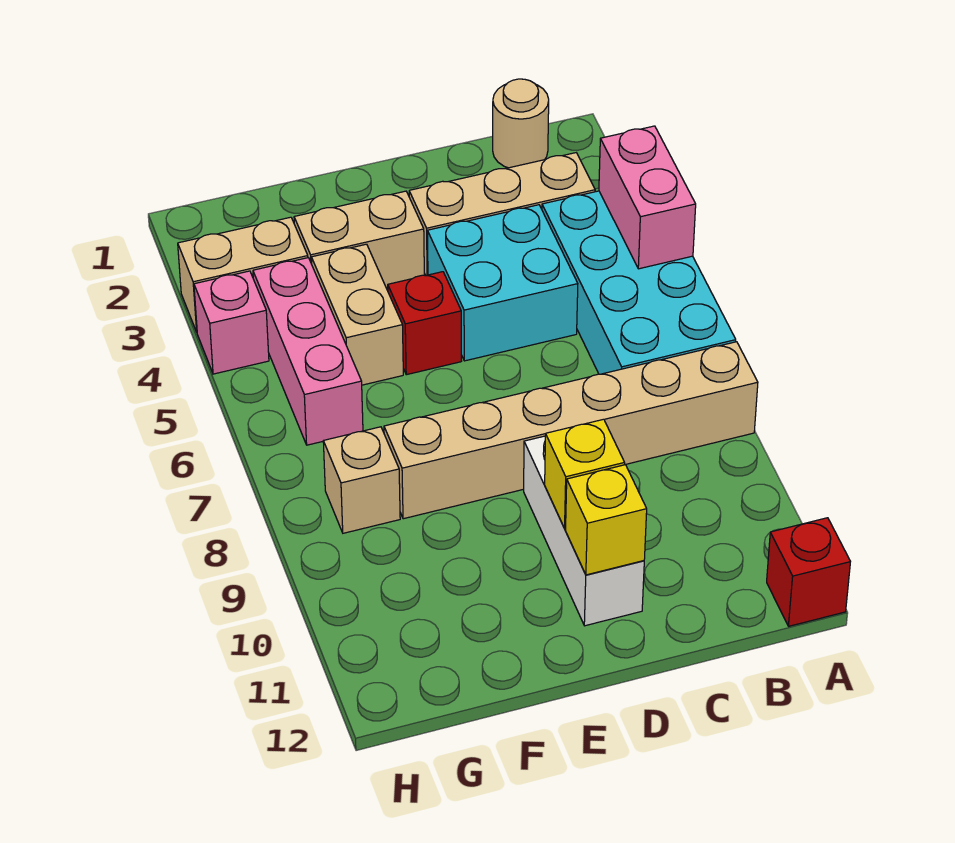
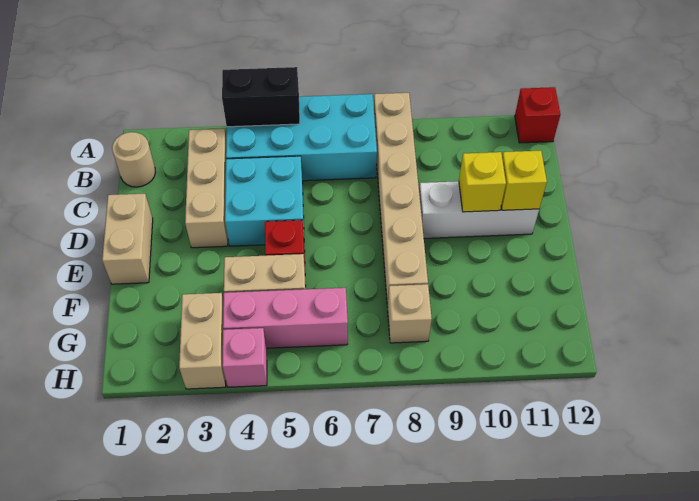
pink 1x2 brick [599,126,696,269] -> black 1x2 brick [222,67,300,127]
tan 1x2 brick [294,191,424,289] -> tan 1x2 brick moved to [102,194,153,284]

